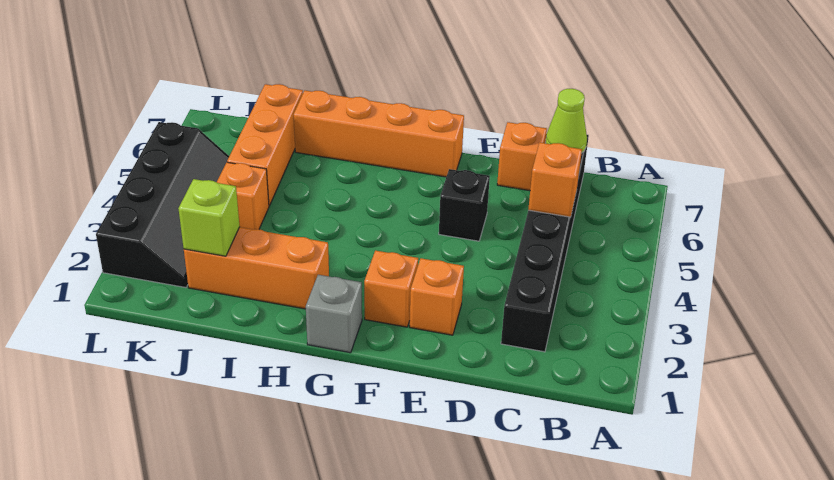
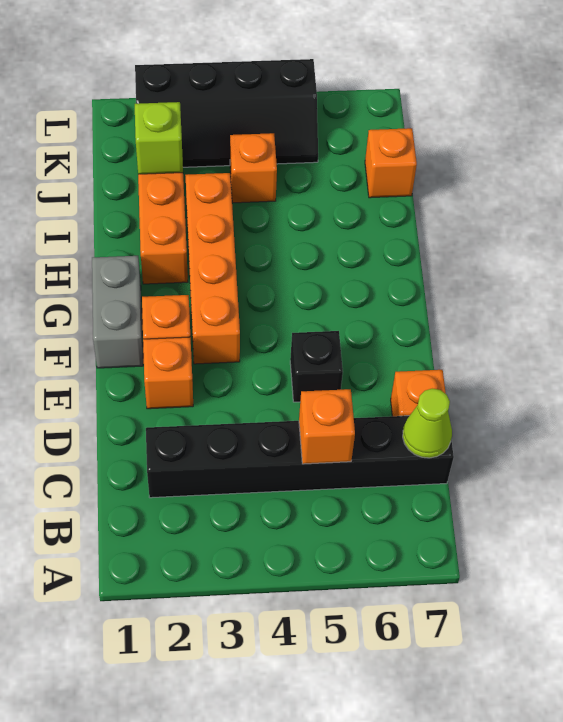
orange 1x4 brick [294,91,464,177] -> orange 1x4 brick moved to [185,173,240,364]
grey 1x1 brick [306,275,362,353] -> grey 1x2 brick [92,256,143,368]
orange 1x3 brick [227,84,303,206] -> orange 1x1 brick [365,128,417,198]

